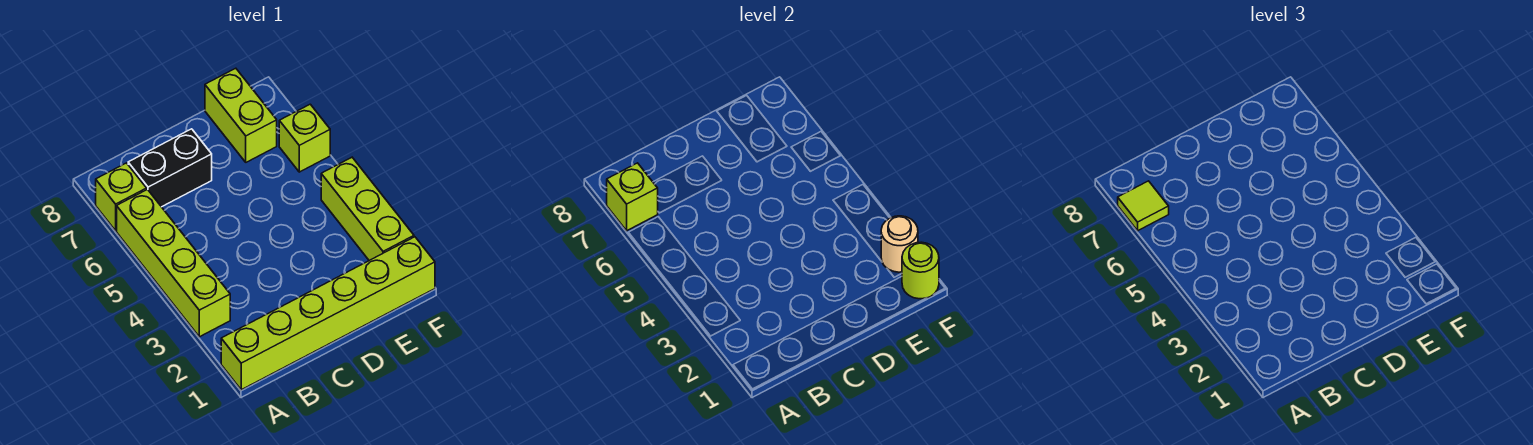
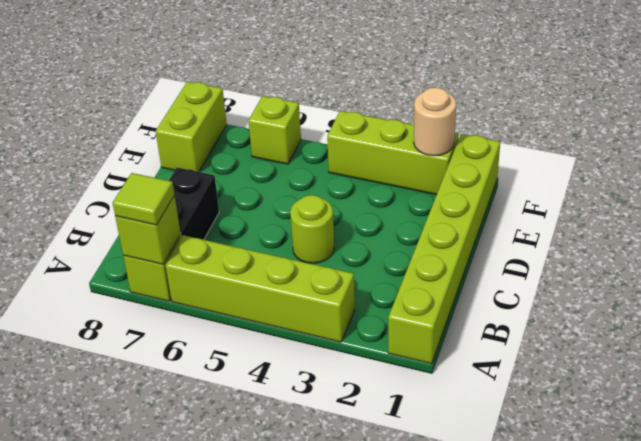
lime 1x2 brick [205,68,277,162] -> lime 1x2 brick turned to [156,82,227,172]
lime 1x1 round brick [902,242,939,299] -> lime 1x1 round brick moved to [290,195,334,263]

